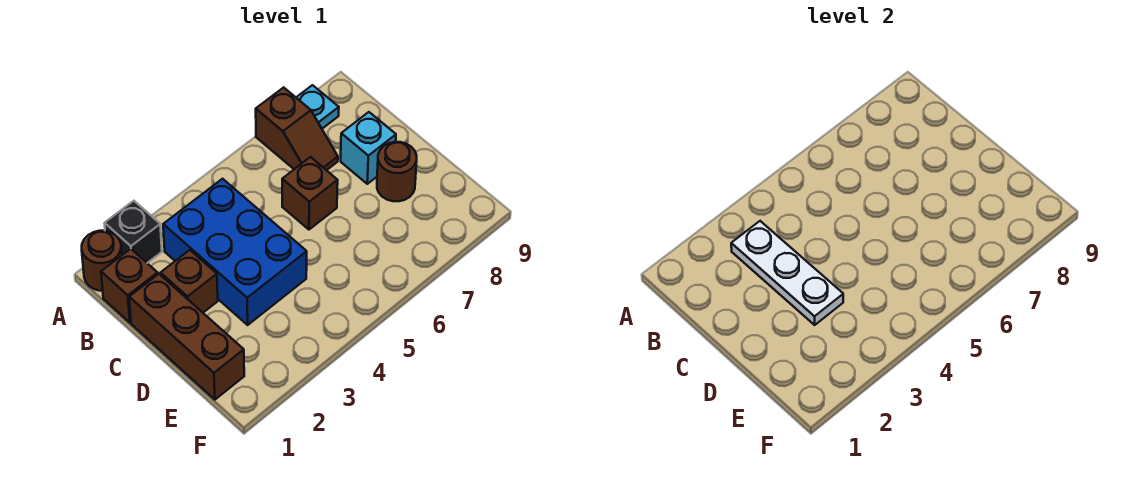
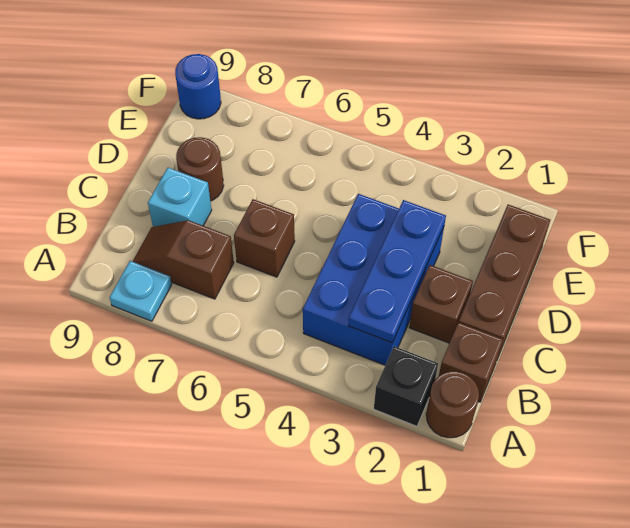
brown 1x2 slope [256,87,338,170] -> brown 1x2 slope turned to [132,220,234,299]
white 1x3 plate [731,221,843,325] -> blue 1x3 plate [348,200,446,343]
none -> blue 1x1 round brick [175,54,221,119]

